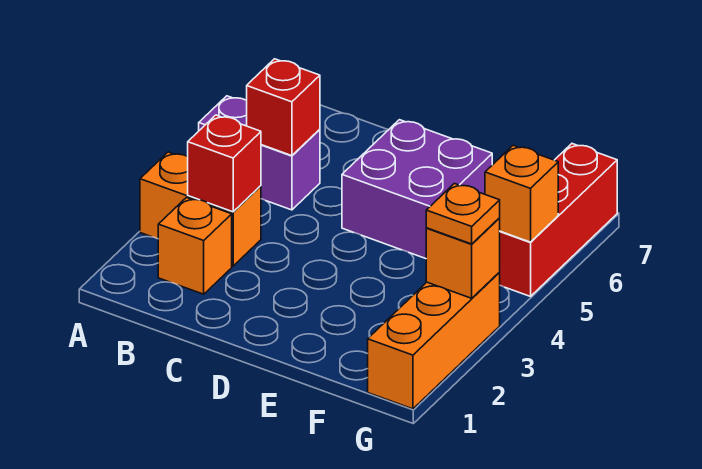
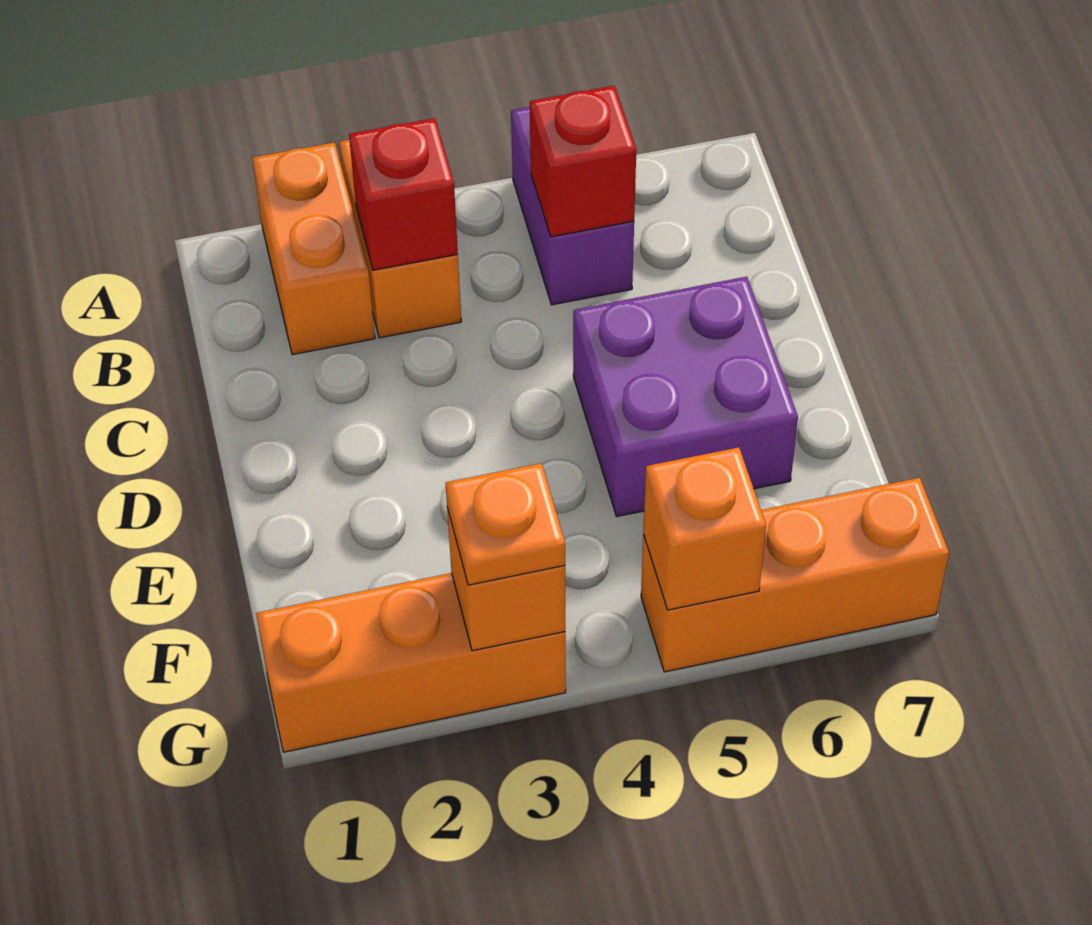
orange 1x1 brick [158,198,232,294] -> orange 1x2 brick [252,142,375,355]
red 1x3 brick [499,144,617,296] -> orange 1x3 brick [641,478,949,672]

